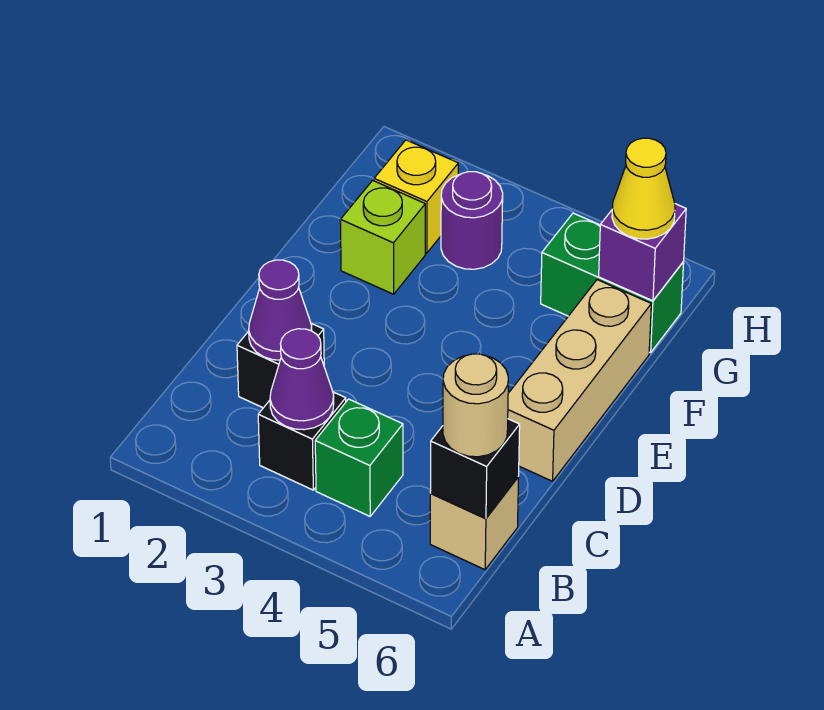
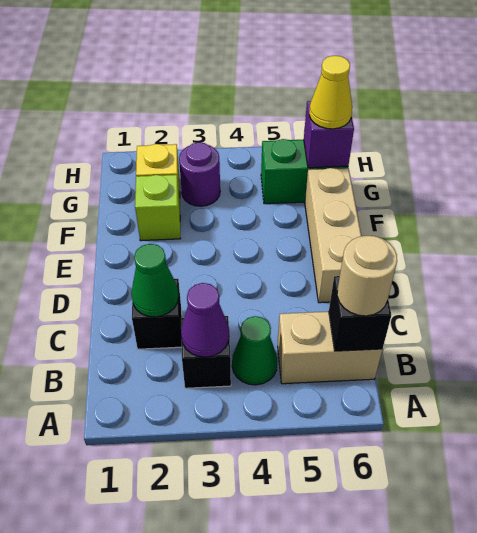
green 1x1 brick [315,399,403,516] -> green 1x1 cone [232,316,277,385]
tan 1x1 brick [430,477,519,570] -> tan 1x2 brick [278,311,382,384]
purple 1x1 cone [249,260,312,360] -> green 1x1 cone [131,244,179,317]

